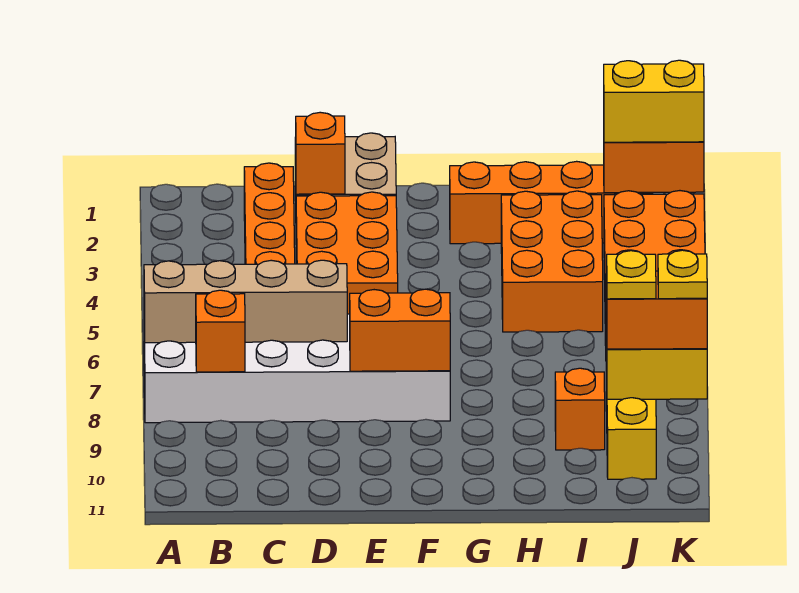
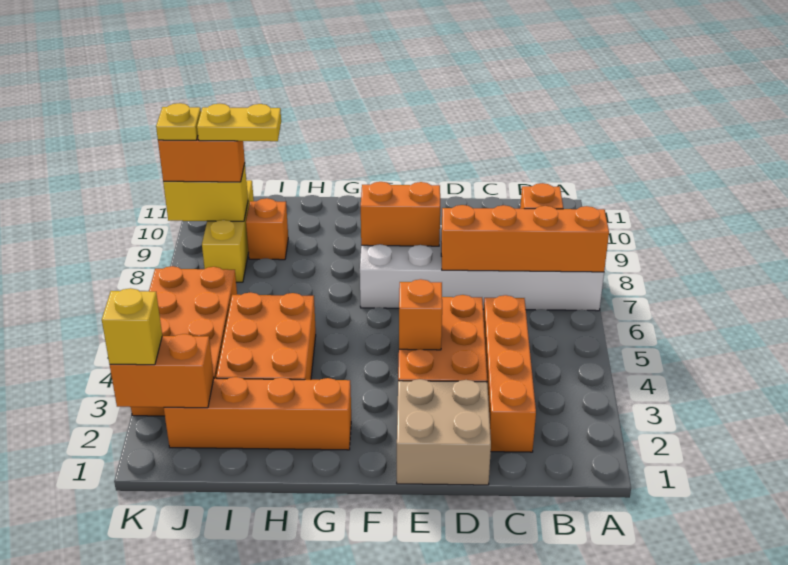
tan 1x4 brick [144,260,347,343] -> orange 1x4 brick [441,205,609,272]
orange 1x1 brick [295,112,345,194] -> orange 1x1 brick moved to [399,279,442,350]
yellow 1x2 brick [604,60,704,142] -> yellow 1x1 brick [102,288,162,365]
yellow 1x1 plate [607,251,656,299] -> yellow 1x2 plate [197,104,281,141]

